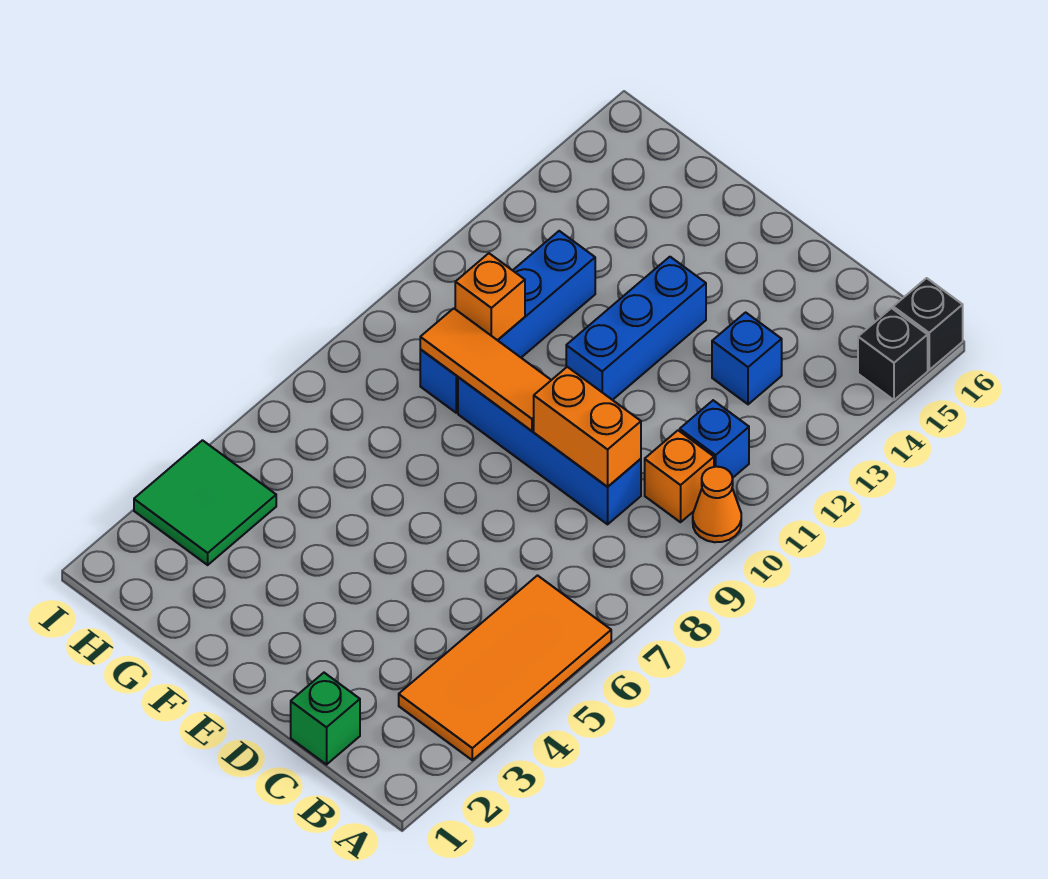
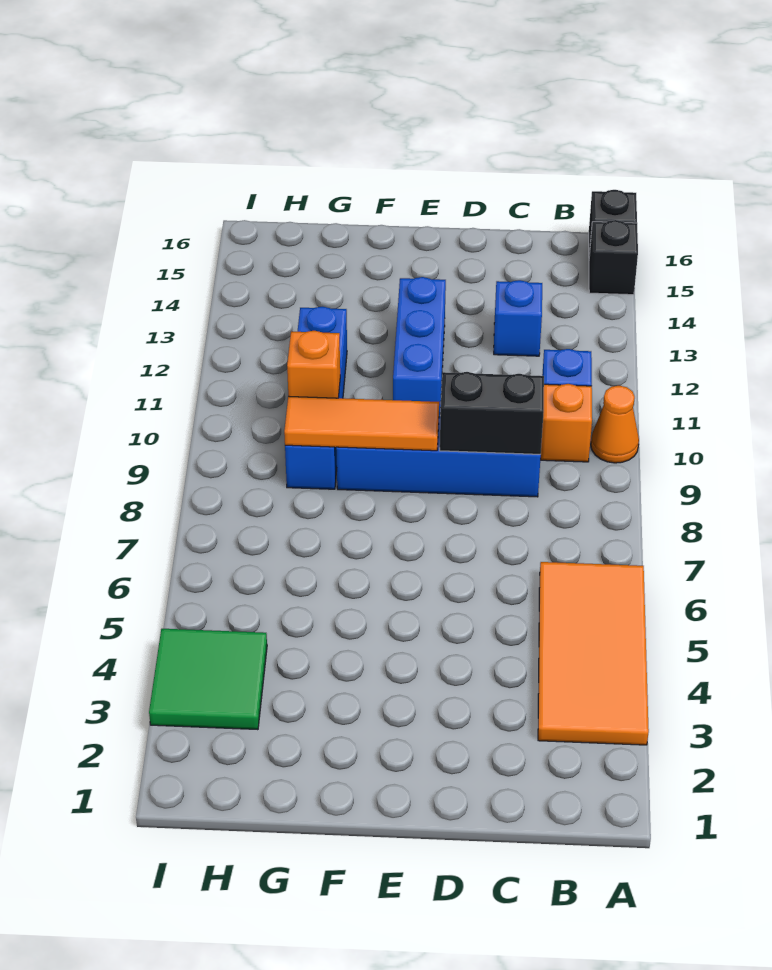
green 1x1 brick [291,673,360,765] -> none
orange 1x2 brick [534,367,641,487] -> black 1x2 brick [440,372,544,454]

